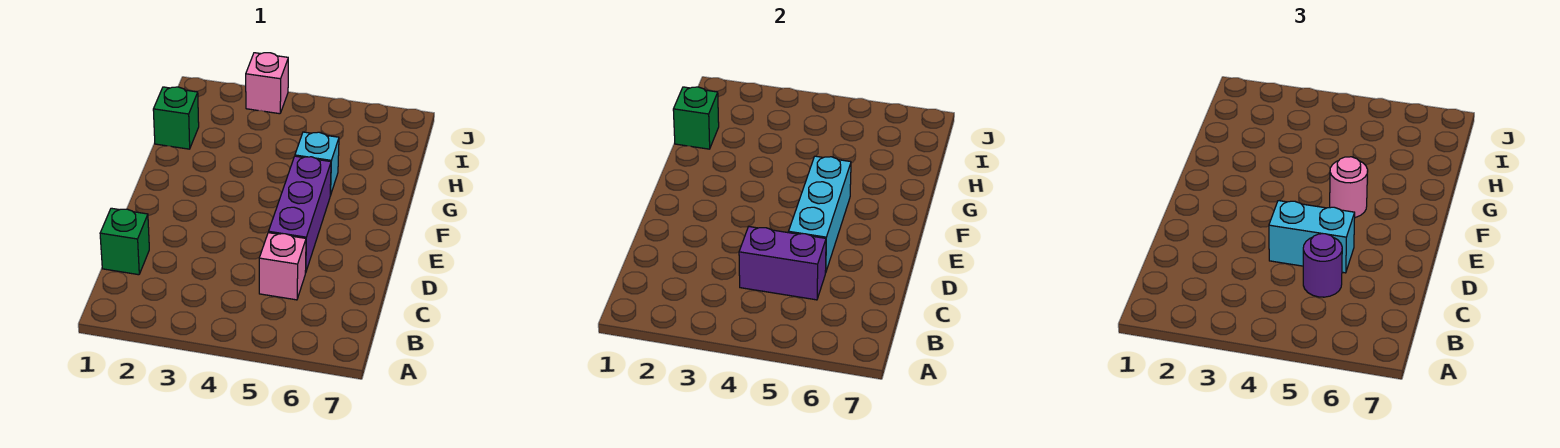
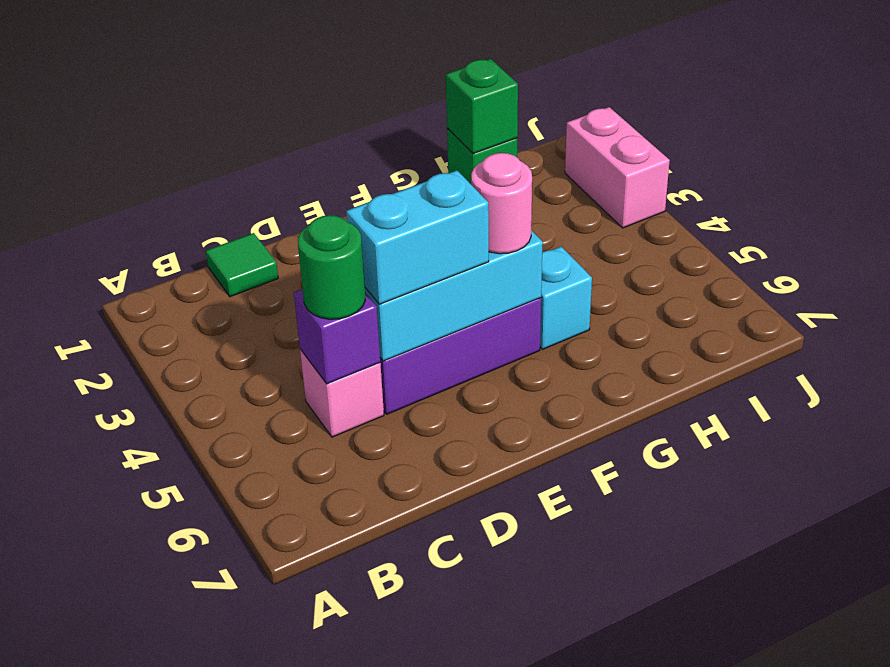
green 1x1 brick [100,208,149,275] -> green 1x1 tile [206,233,278,297]
purple 1x2 brick [739,227,826,300] -> purple 1x1 brick [294,289,380,384]
purple 1x1 round brick [1303,234,1342,297] -> green 1x1 round brick [298,215,365,319]
cyan 1x2 brick [1269,201,1355,273] -> cyan 1x2 brick turned to [346,170,489,304]
pink 1x1 brick [246,53,288,114] -> pink 1x2 brick [565,107,670,228]

